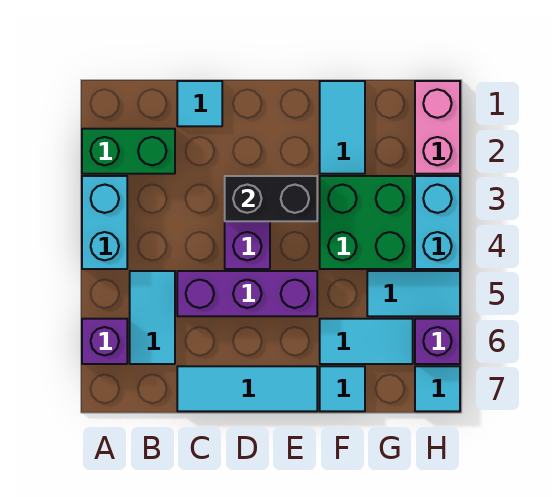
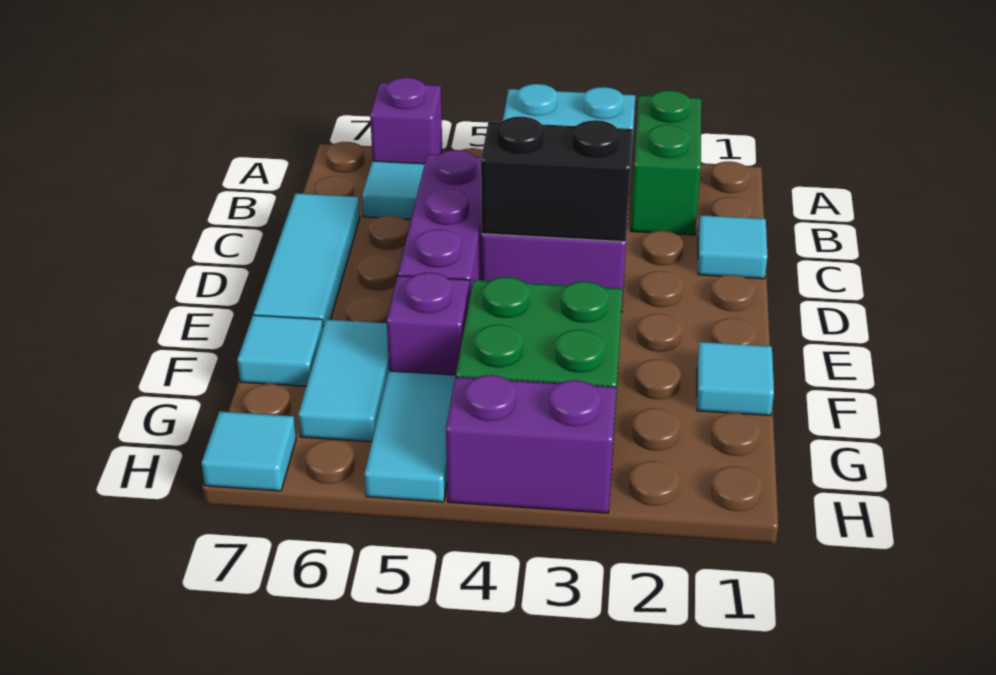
black 1x2 brick [225,176,317,221] -> black 1x2 brick turned to [481,117,633,242]
cyan 1x2 tile [320,81,365,174] -> cyan 1x1 tile [697,342,774,416]
pink 1x2 brick [415,81,460,174] -> none
cyan 1x2 brick [415,176,460,269] -> purple 1x2 brick [446,375,616,513]
purple 1x1 brick [415,319,460,364] -> purple 1x1 brick moved to [387,273,470,375]

